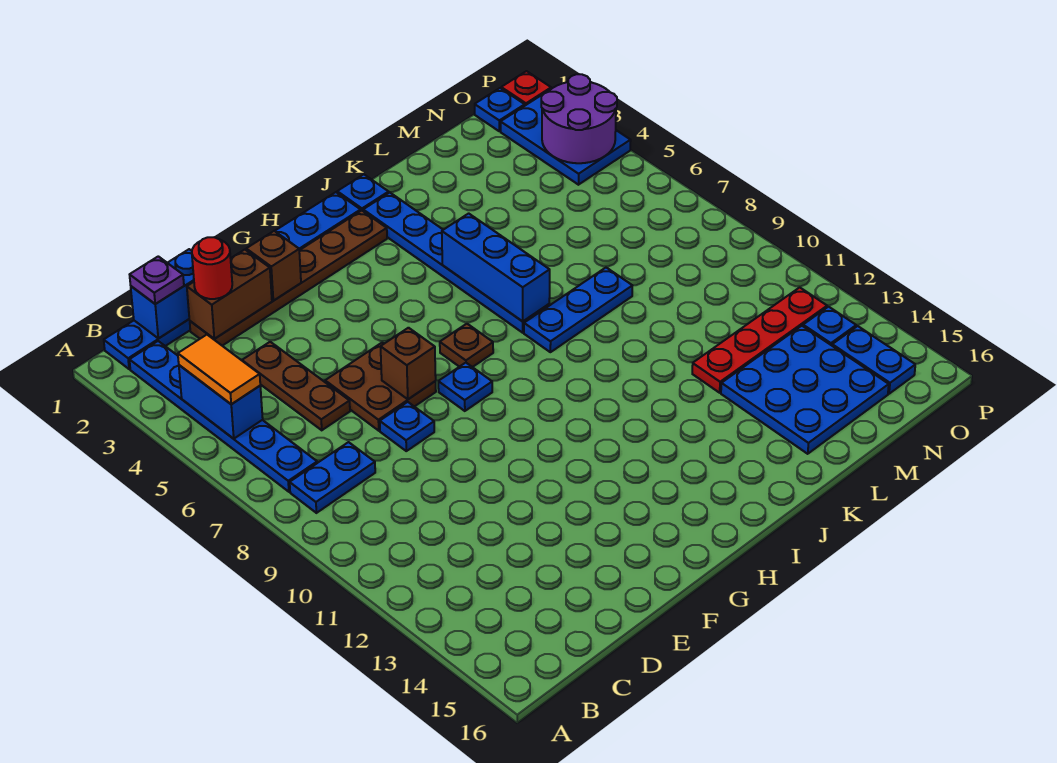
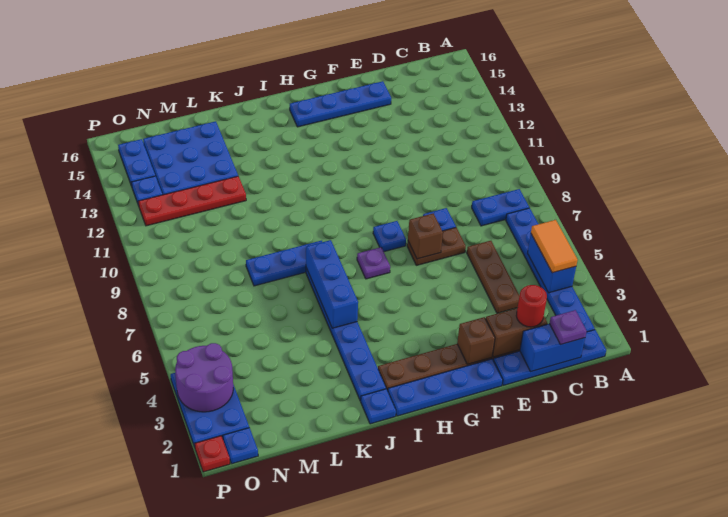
brown 2x2 plate [325,342,436,431] -> brown 1x2 plate [407,228,466,265]
none -> blue 1x4 plate [290,81,391,127]
brown 1x1 plate [440,324,493,367] -> purple 1x1 plate [357,247,390,279]

